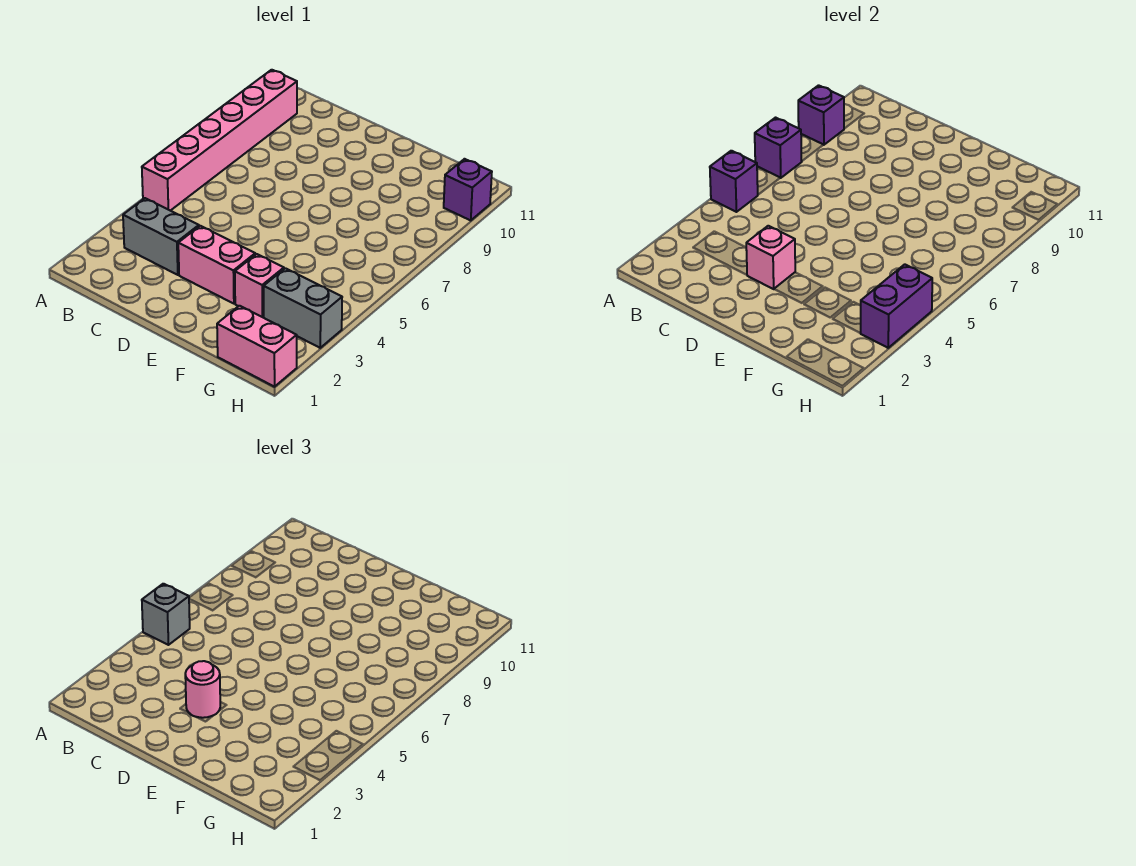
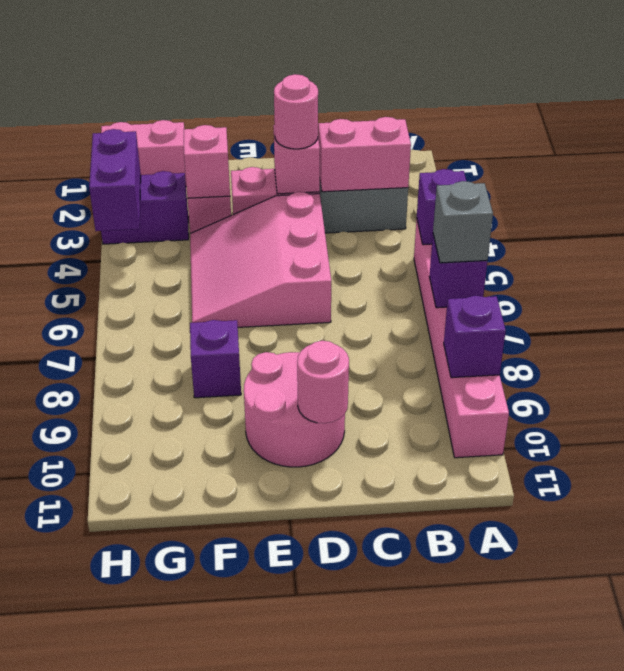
grey 1x1 brick [142,584,190,645] -> grey 1x1 brick moved to [433,181,493,263]
none -> pink 1x2 brick [318,117,411,192]
none -> pink 3x3 slope [190,192,331,327]
none -> pink 2x2 round brick [244,352,345,467]
none -> pink 1x1 round brick [297,341,349,423]
none -> pink 1x1 brick [184,125,230,198]
grey 1x2 brick [264,268,342,348] -> purple 1x2 brick [101,171,189,244]
purple 1x1 brick [444,159,492,220] -> purple 1x1 brick moved to [190,320,241,398]

